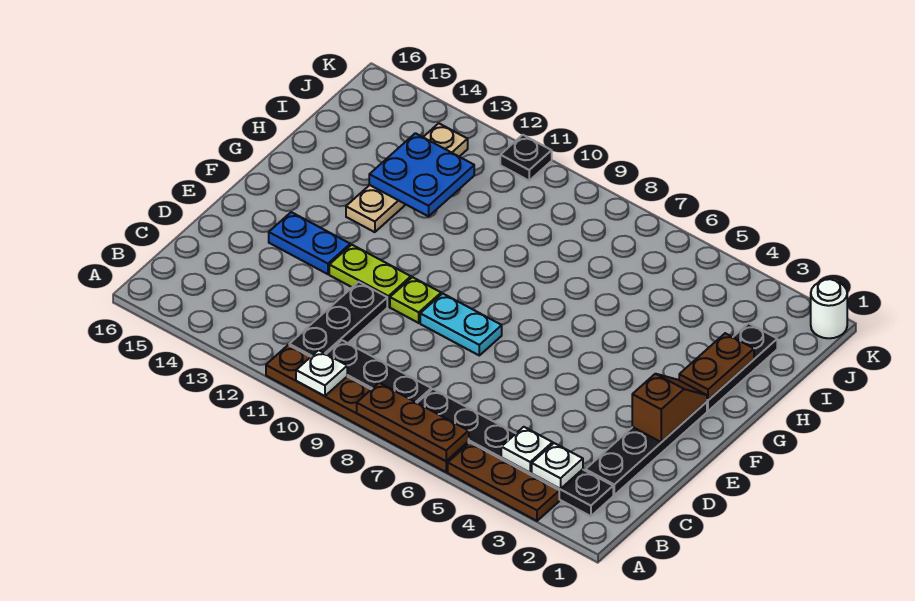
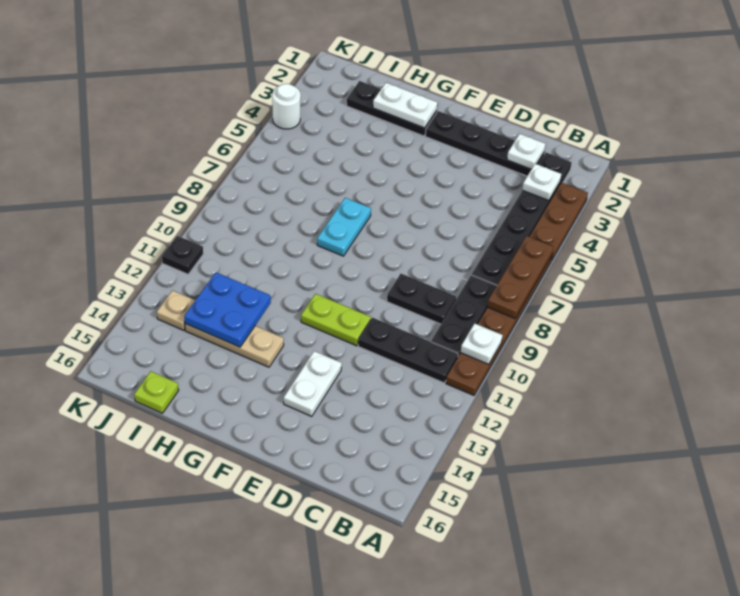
white 1x1 plate [501,427,553,473] -> white 1x1 plate moved to [507,134,545,169]
none -> black 1x2 plate [387,274,456,324]
brown 1x2 slope [632,374,707,442] -> none
cyan 1x2 plate [420,293,502,355] -> cyan 1x2 plate moved to [317,198,371,256]
lime 1x1 plate [390,277,441,323] -> lime 1x1 plate moved to [134,371,179,413]
lime 1x2 plate [329,245,411,307] -> lime 1x2 plate turned to [301,294,371,346]
blue 1x2 plate [269,212,350,274] -> white 1x2 plate [284,351,342,416]
brown 1x2 plate [679,333,754,400] -> white 1x2 plate [373,83,437,128]
white 1x1 round brick [811,279,847,338] -> white 1x1 round brick moved to [272,84,301,129]

